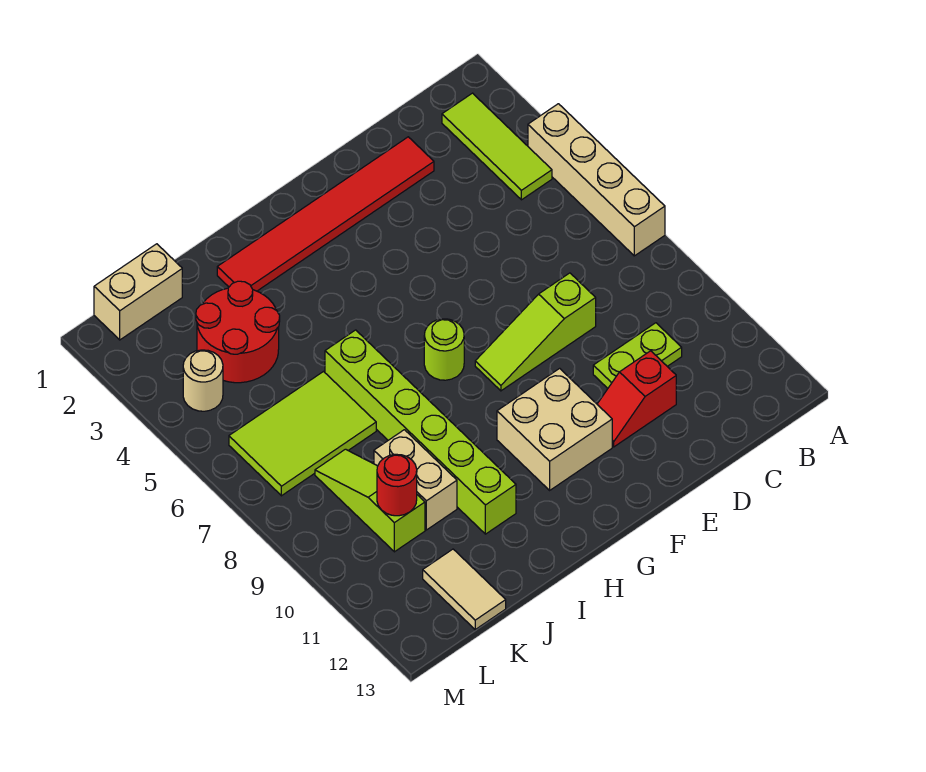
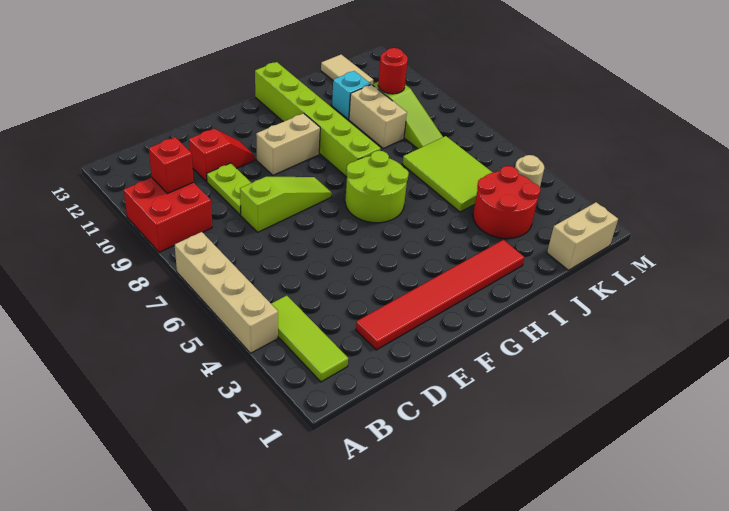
none -> red 2x2 brick [124,177,212,252]
none -> red 1x1 brick [149,137,194,194]
lime 1x2 plate [593,323,682,388] -> lime 1x2 plate turned to [207,163,251,215]
tan 2x2 brick [497,368,612,490] -> tan 1x2 brick [256,113,320,175]
lime 1x1 round brick [424,319,464,380] -> lime 2x2 round brick [345,151,409,223]
lime 1x6 brick [325,330,516,534] -> lime 1x6 brick moved to [255,62,381,177]
lime 2x3 tile [229,372,376,496] -> lime 2x3 tile turned to [403,136,493,212]
none -> cyan 1x1 brick [332,71,371,119]

